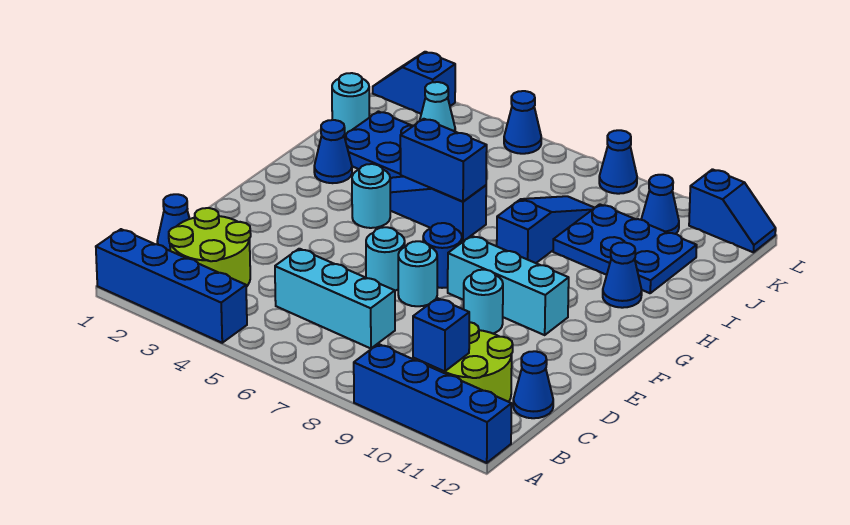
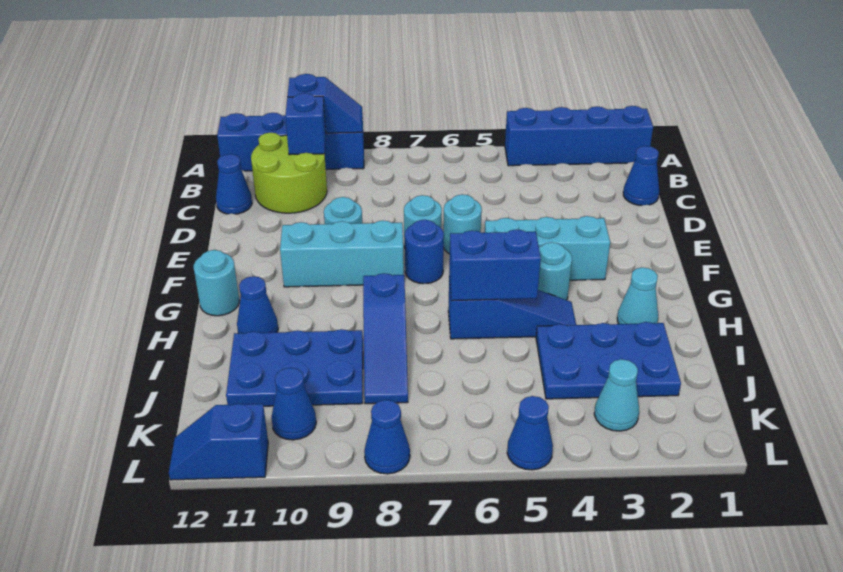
lime 2x2 round brick [169,208,251,287] -> none
cyan 1x3 brick [275,249,395,348] -> cyan 1x3 brick moved to [485,216,610,280]
blue 1x1 cone [314,120,352,183] -> cyan 1x1 cone [617,267,658,324]
cyan 1x1 round brick [332,73,369,135] -> cyan 1x1 round brick moved to [194,250,239,316]
blue 1x2 slope [373,52,455,114] -> blue 1x2 slope moved to [287,74,363,133]

